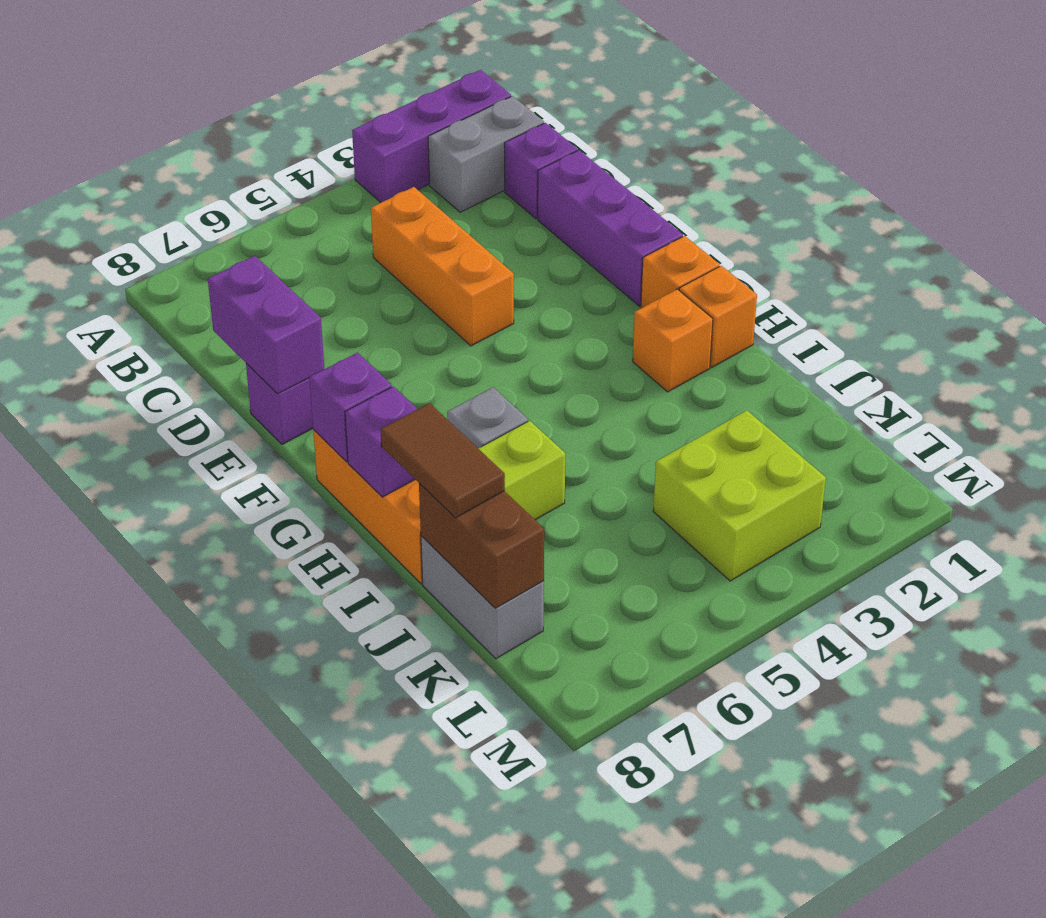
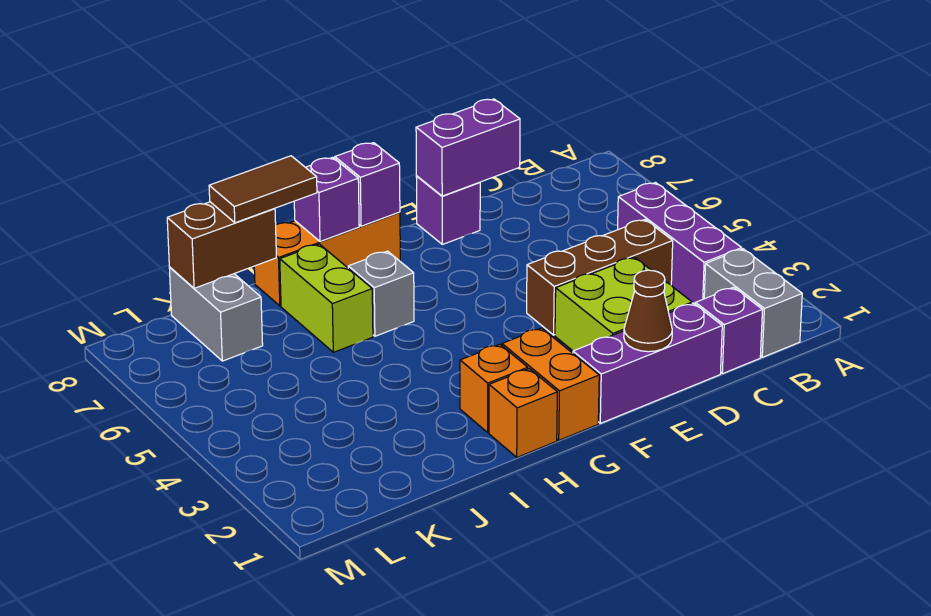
purple 1x3 brick [352,70,511,202] -> purple 1x3 brick moved to [618,183,742,304]
orange 1x3 brick [371,187,514,346] -> brown 1x3 brick [527,220,673,335]
none -> brown 1x1 cone [624,270,672,352]
orange 1x1 brick [641,236,720,308] -> orange 1x2 brick [502,328,599,440]
grey 1x2 brick [421,536,544,659] -> grey 1x2 brick turned to [169,267,263,361]
lime 2x2 brick [653,410,826,581] -> lime 2x2 brick moved to [555,257,692,351]

